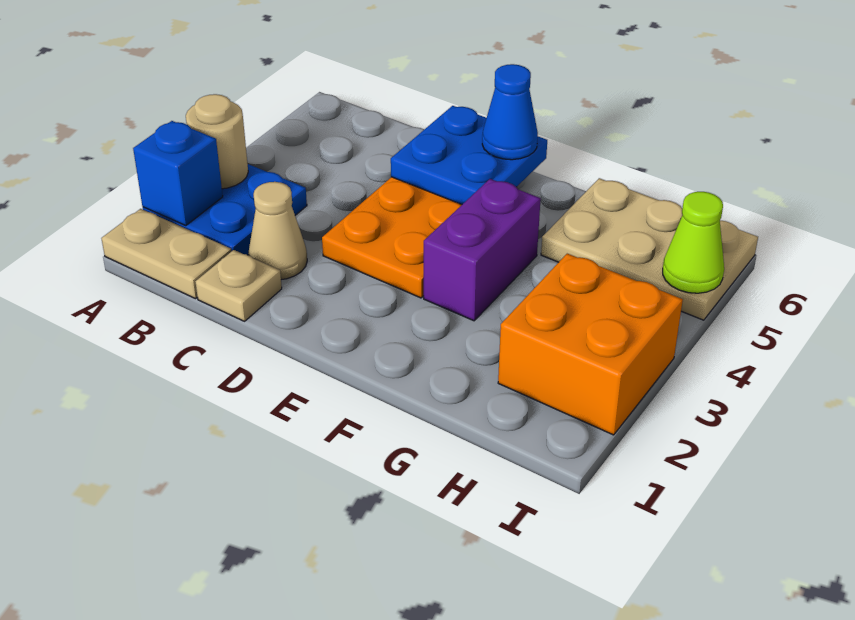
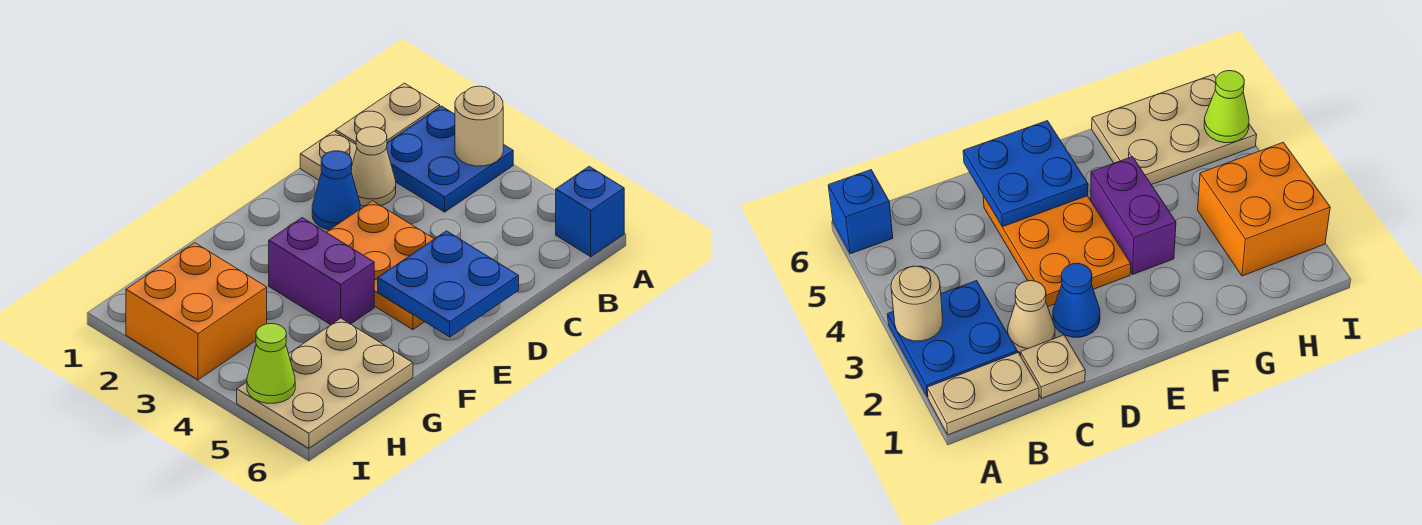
blue 1x1 brick [133,121,223,226] -> blue 1x1 brick moved to [556,166,624,257]
blue 1x1 cone [482,64,538,160] -> blue 1x1 cone moved to [312,151,360,230]

